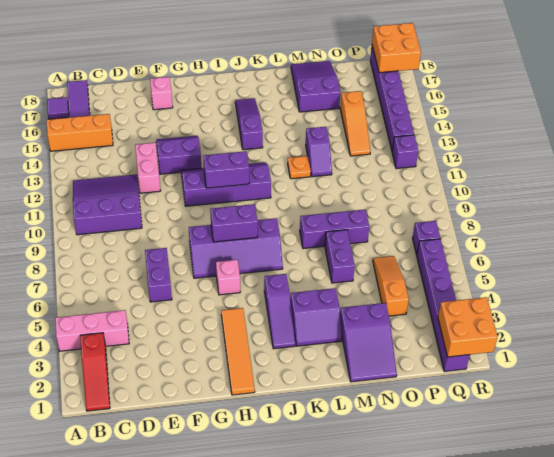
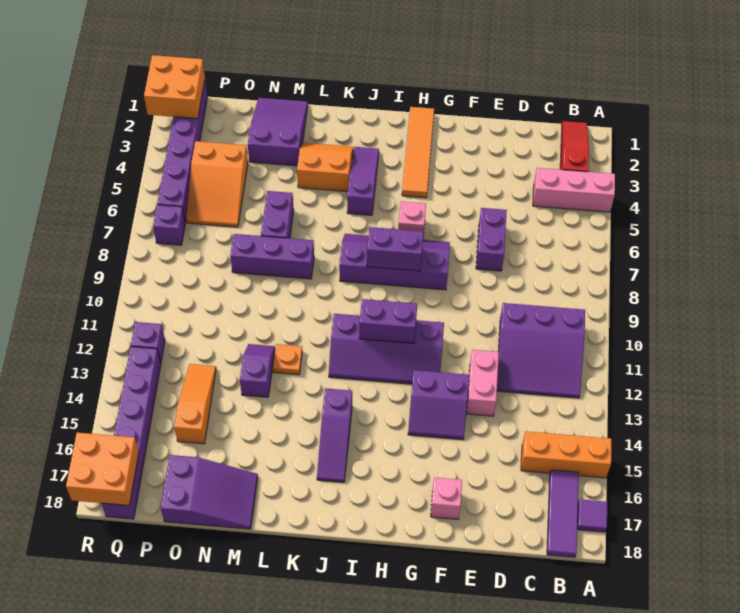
purple 2x2 slope [290,288,342,346] -> orange 2x2 slope [297,143,353,191]
purple 2x3 slope [291,61,340,112] -> purple 2x3 slope turned to [161,455,258,529]
orange 1x3 slope [373,256,409,316] -> orange 2x3 slope [186,141,248,227]

